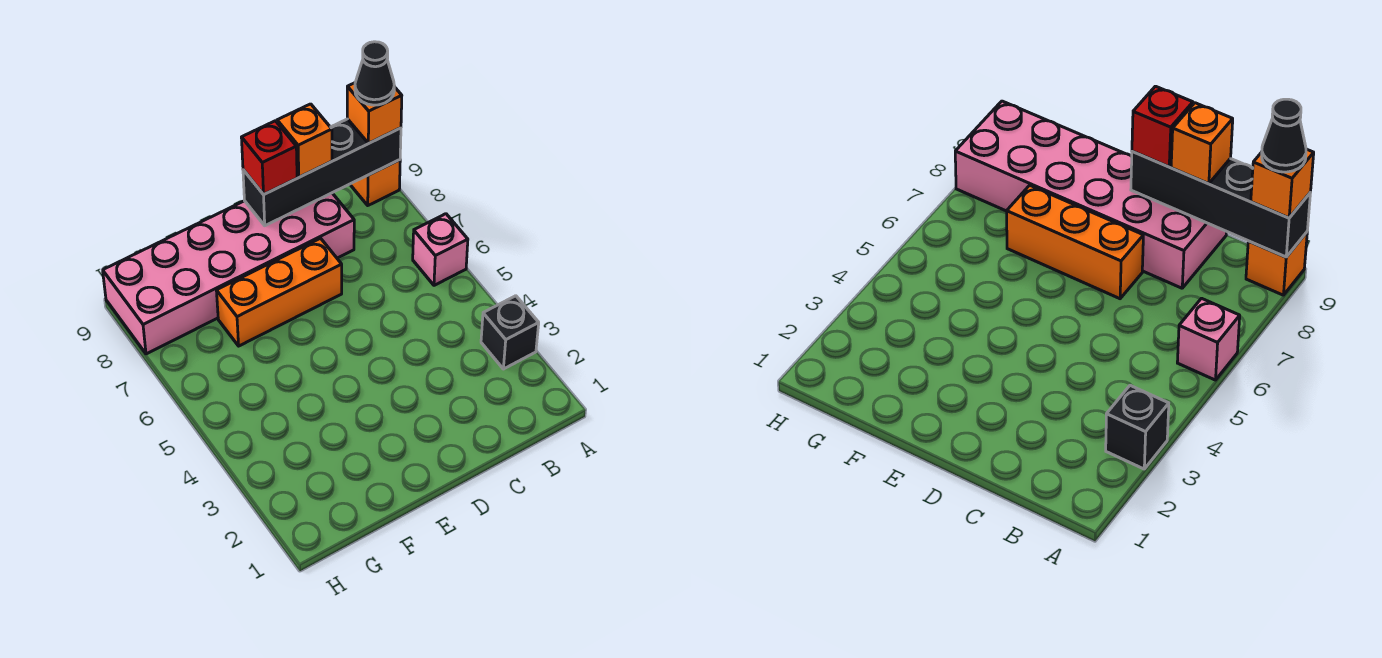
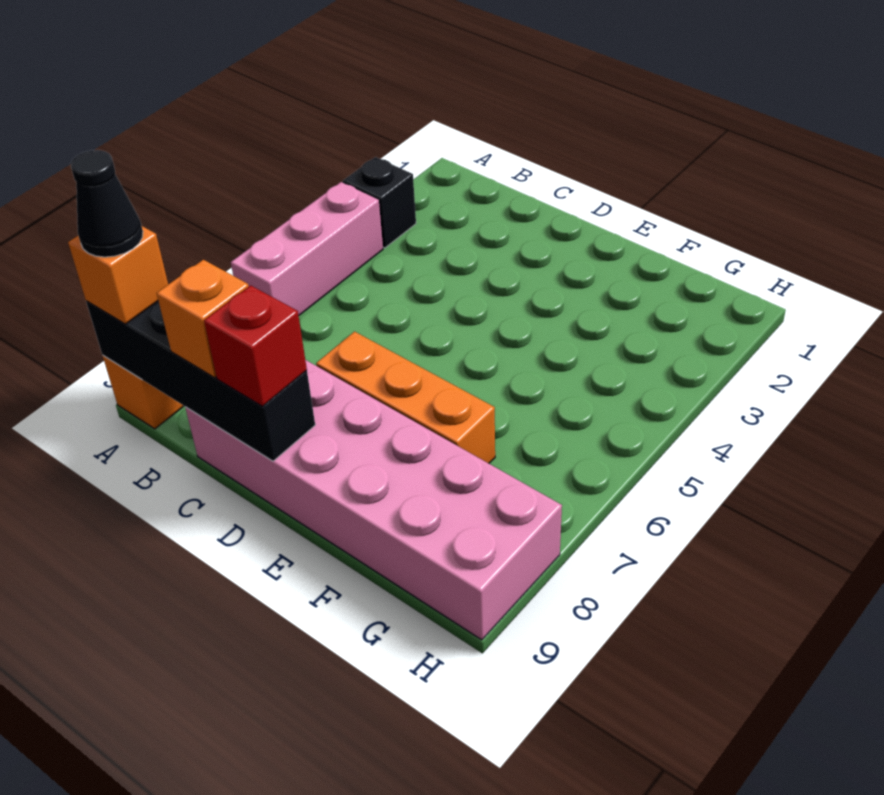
pink 1x1 brick [413,214,468,285] -> pink 1x3 brick [231,182,383,315]

